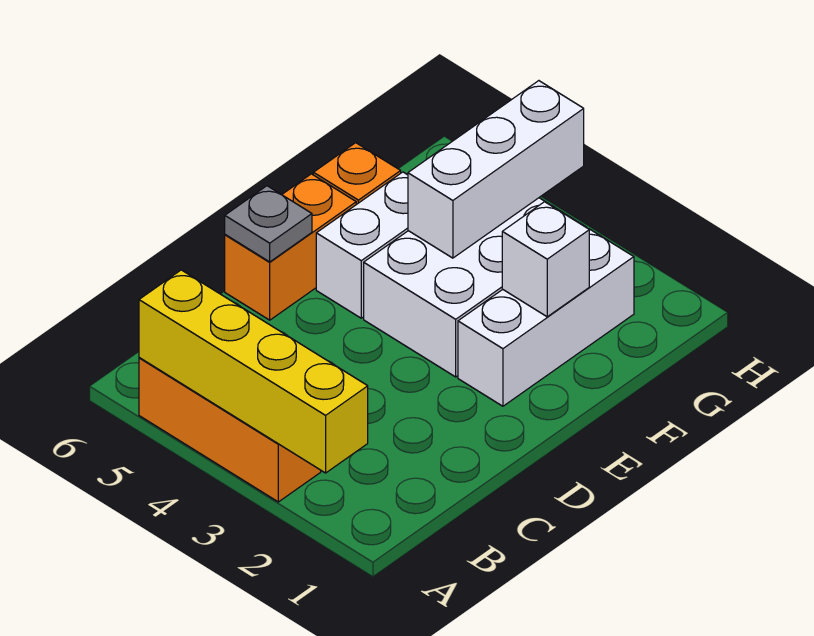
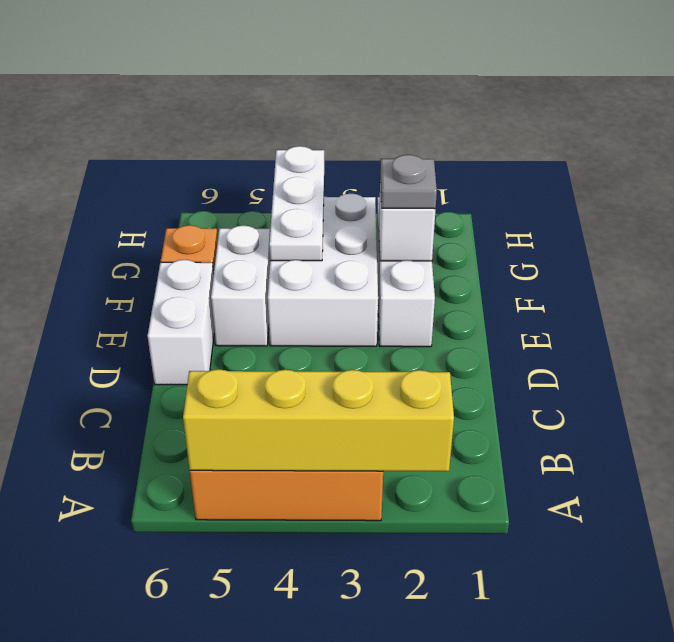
orange 1x2 brick [225,174,356,320] -> white 1x2 brick [148,260,214,385]
grey 1x1 plate [225,186,312,262] -> grey 1x1 plate moved to [380,155,437,209]
white 1x3 brick [408,81,584,258] -> white 1x3 plate [269,146,324,261]

